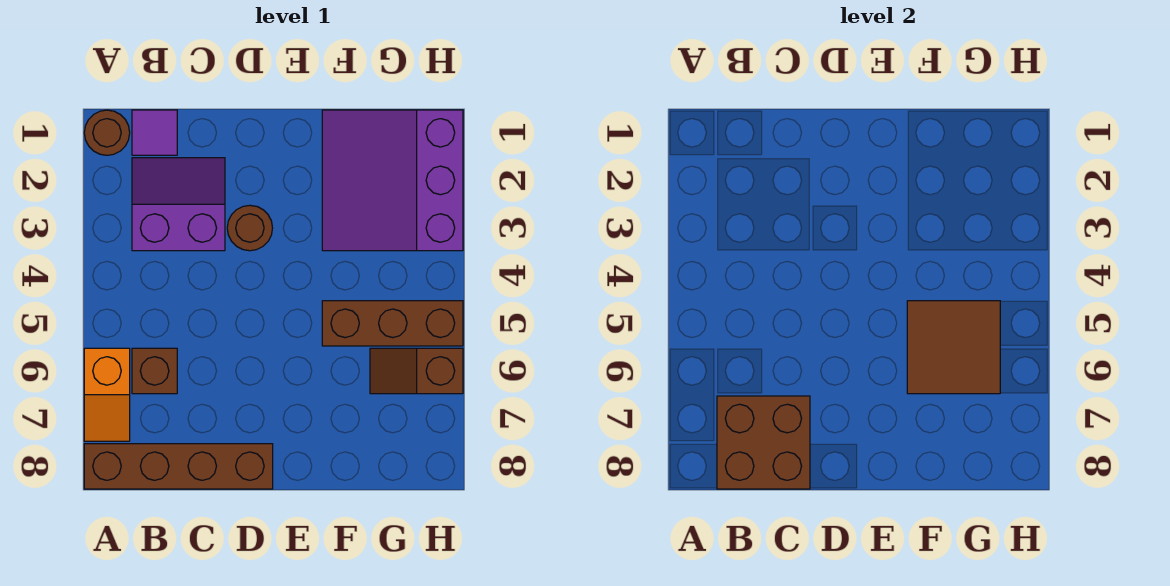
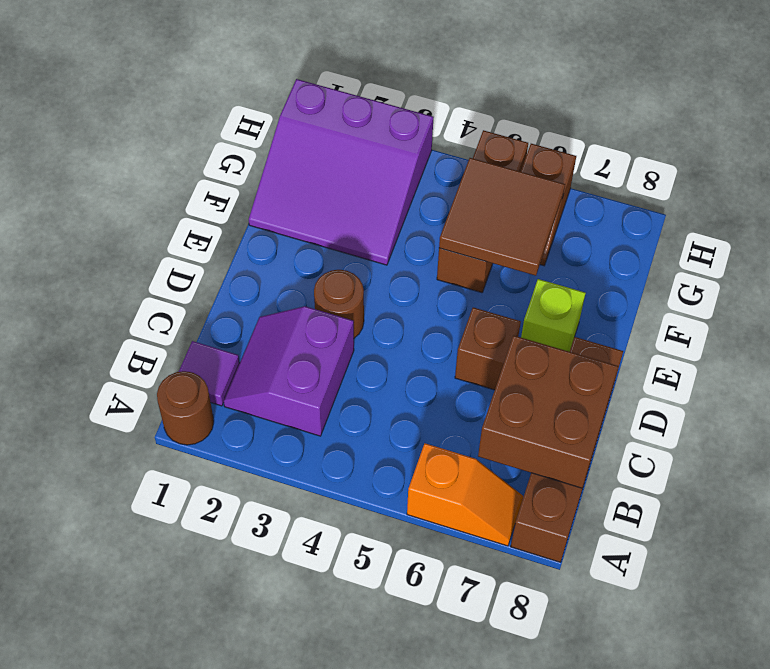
brown 1x1 brick [132,348,177,394] -> brown 1x1 brick moved to [455,307,521,390]
none -> lime 1x1 brick [521,279,586,352]

